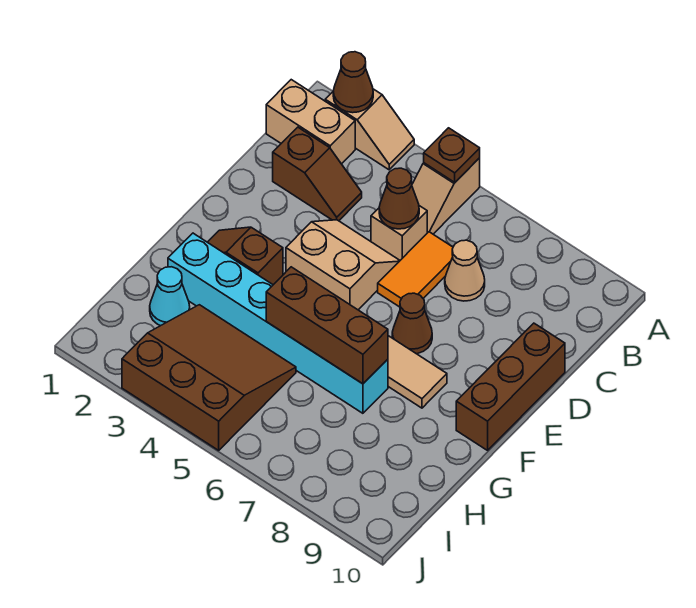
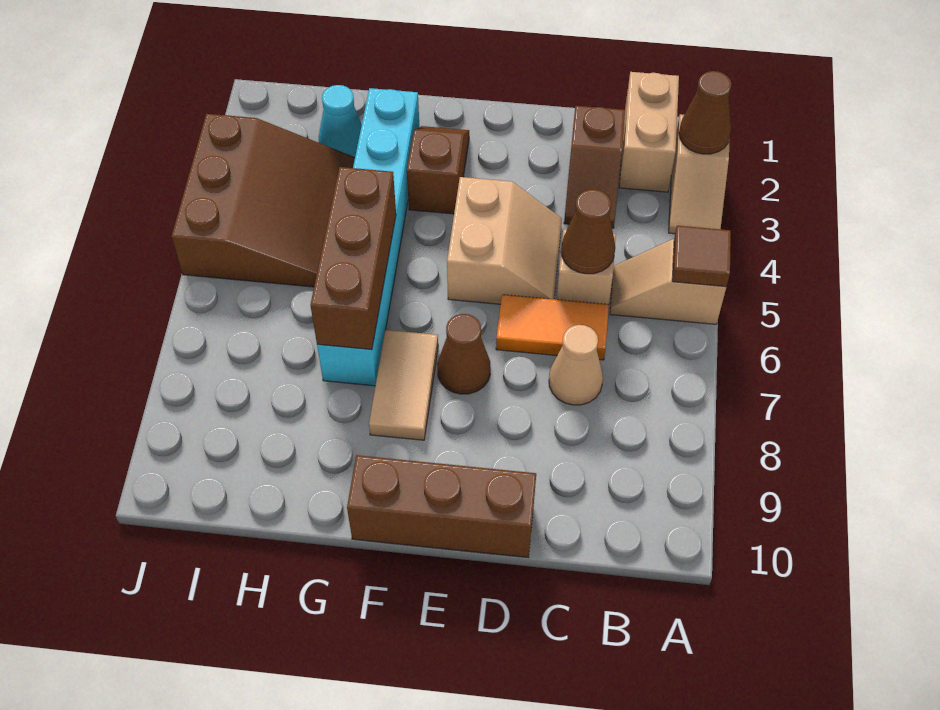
brown 1x1 plate [424,128,480,182] -> brown 1x1 tile [672,226,731,287]

